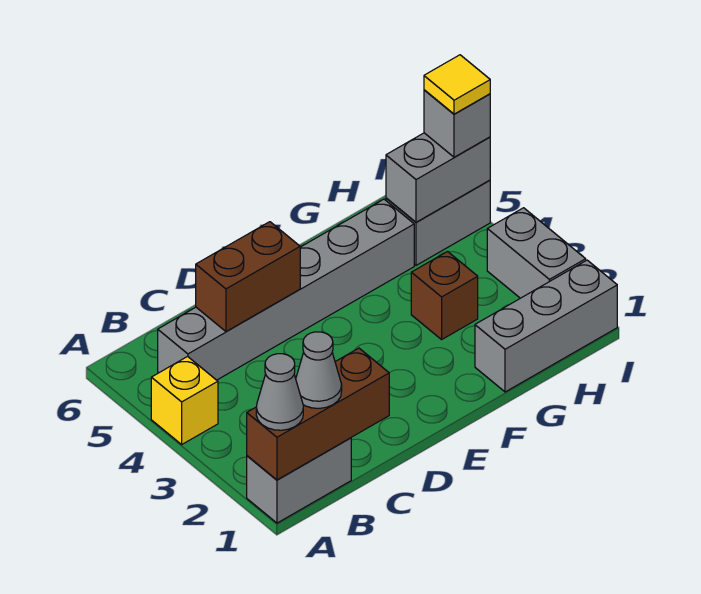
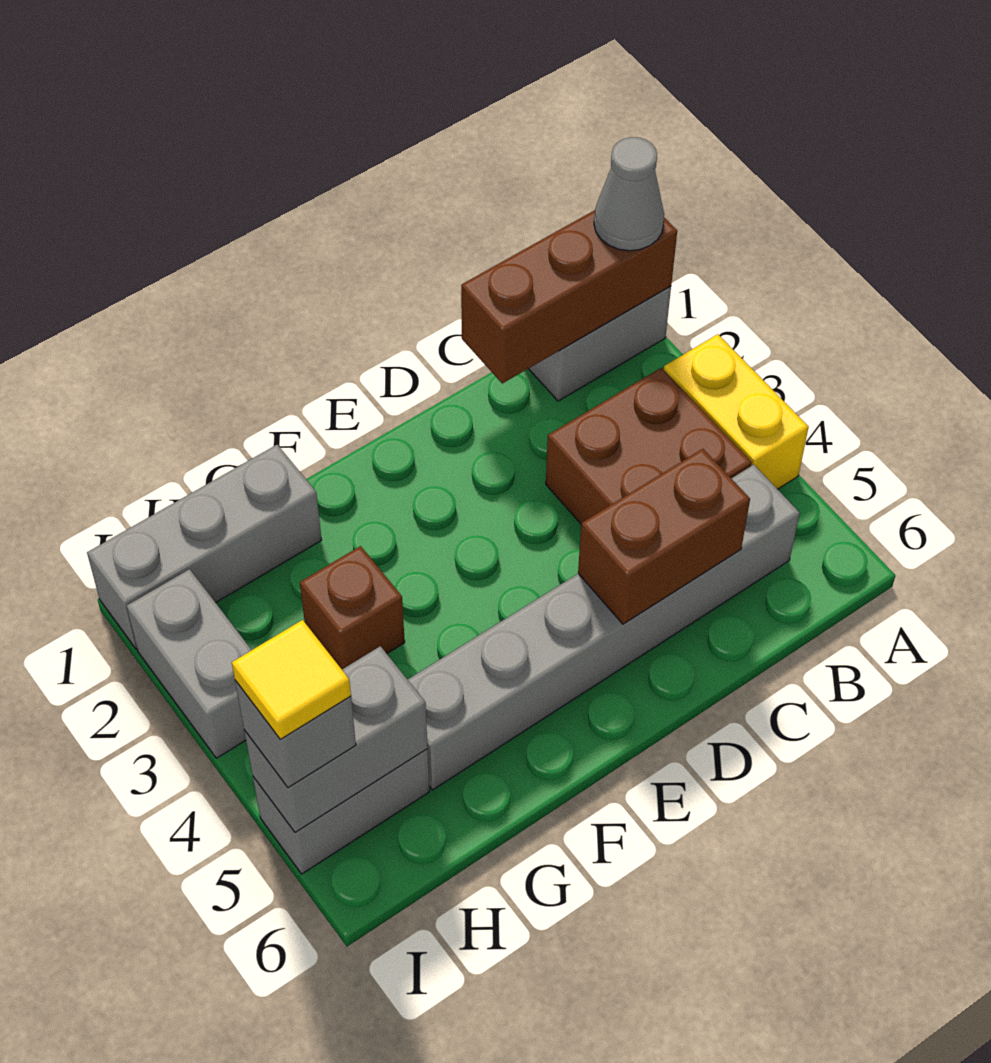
yellow 1x1 brick [151,357,218,444] -> yellow 1x2 brick [664,334,809,489]
grey 1x1 cone [296,332,342,408] -> none
none -> brown 2x2 brick [546,368,752,524]

